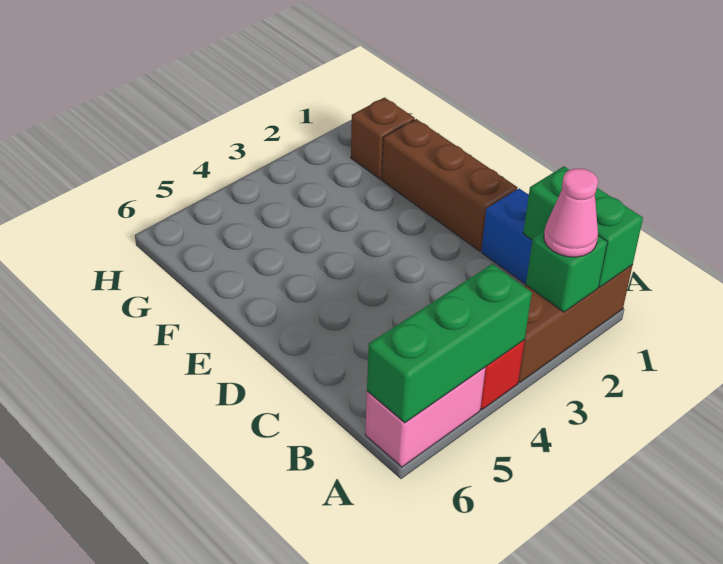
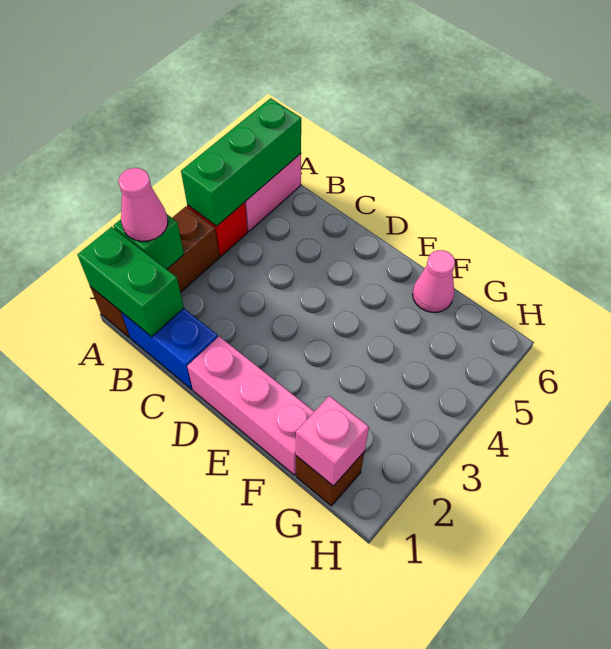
brown 1x3 brick [382,119,517,251] -> pink 1x3 brick [187,336,314,475]
none -> pink 1x1 cone [413,250,455,312]
none -> pink 1x1 brick [296,396,369,486]

